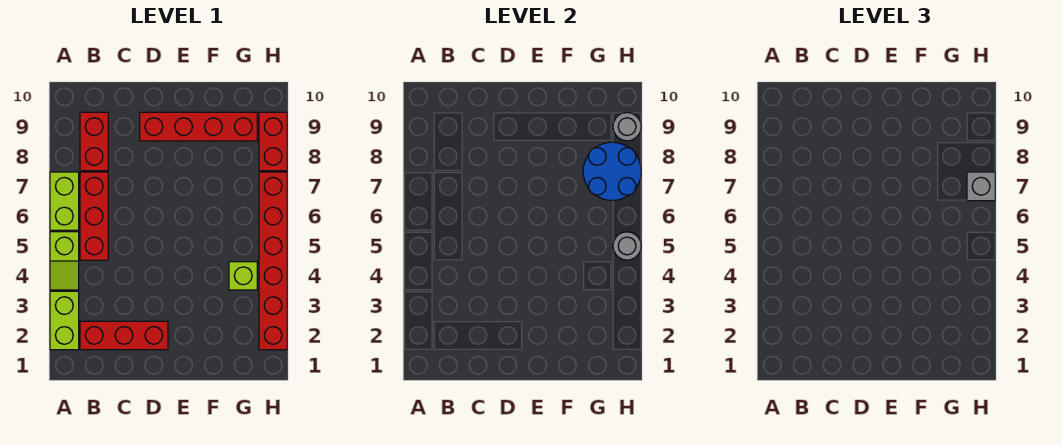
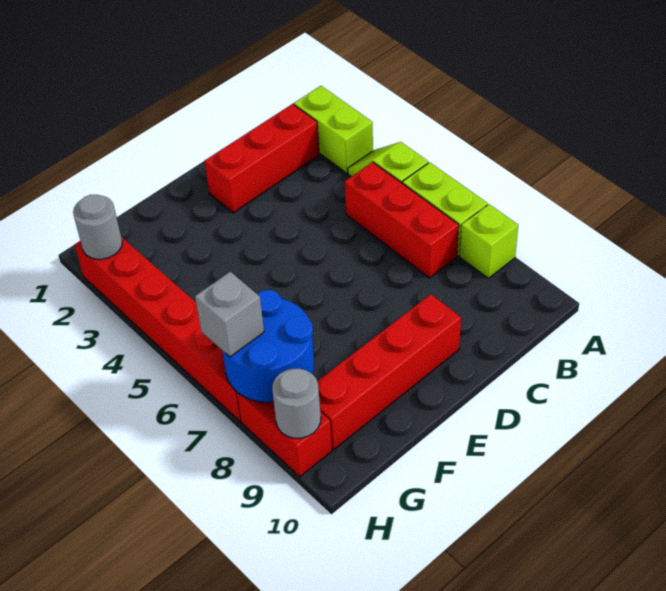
red 1x2 brick [80,112,108,171] -> none
lime 1x1 brick [229,262,257,290] -> lime 1x1 brick moved to [460,204,518,278]
grey 1x1 round brick [613,232,641,260] -> grey 1x1 round brick moved to [73,195,122,259]

